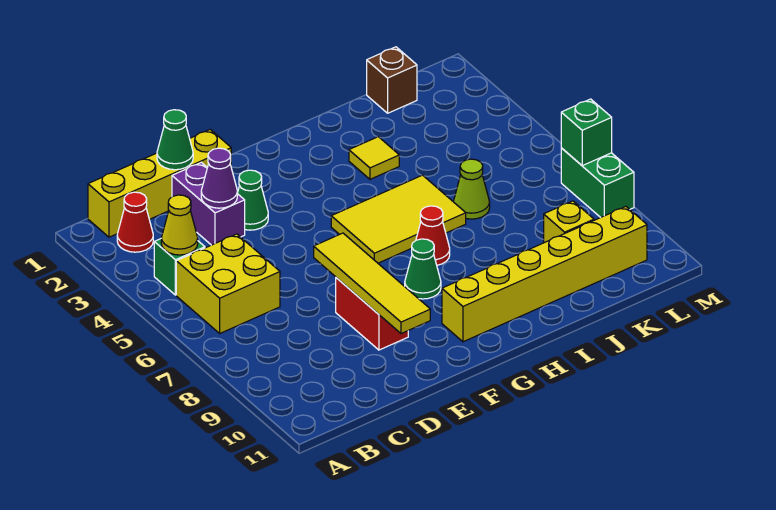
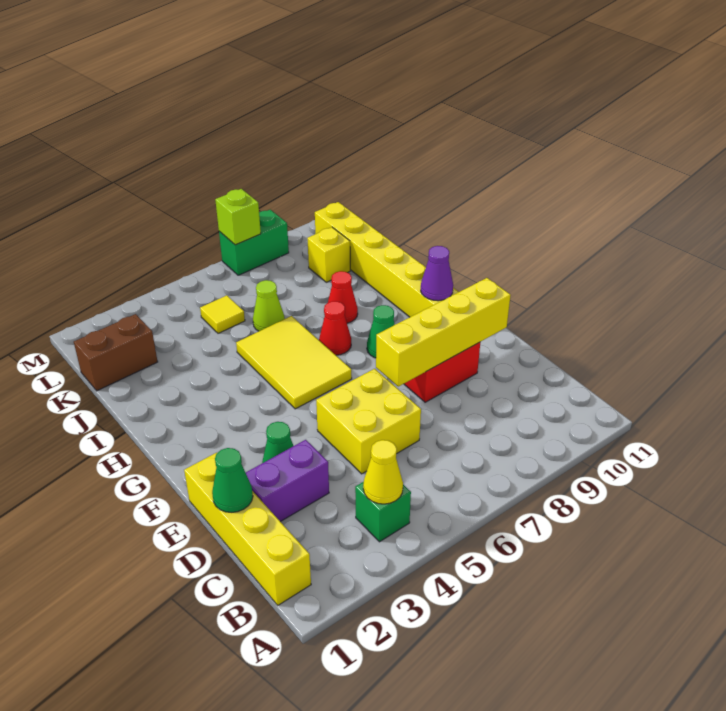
red 1x1 cone [117,192,153,252] -> red 1x1 cone moved to [328,271,358,323]
yellow 2x2 brick [176,234,280,333] -> yellow 2x2 brick moved to [316,369,421,474]
purple 1x1 cone [201,148,237,208] -> purple 1x1 cone moved to [421,246,453,301]
yellow 1x4 tile [314,233,430,334] -> yellow 1x4 brick [376,278,511,386]
yellow 1x1 tile [349,137,399,179] -> yellow 1x1 tile moved to [200,295,245,333]
brown 1x1 brick [367,47,417,113] -> brown 1x2 brick [74,314,158,391]
green 1x1 brick [561,99,612,166] -> lime 1x1 brick [215,189,261,245]

